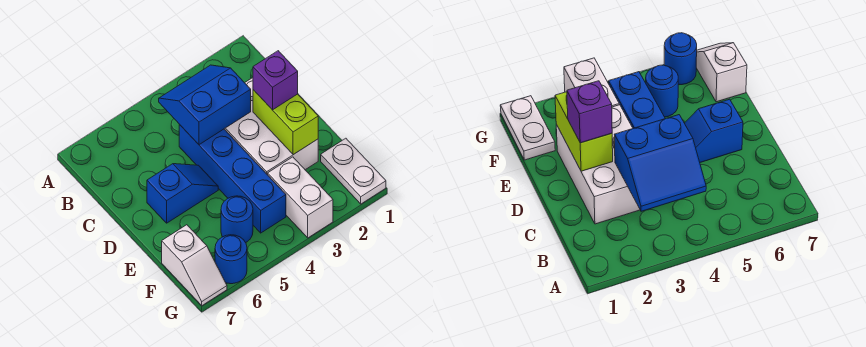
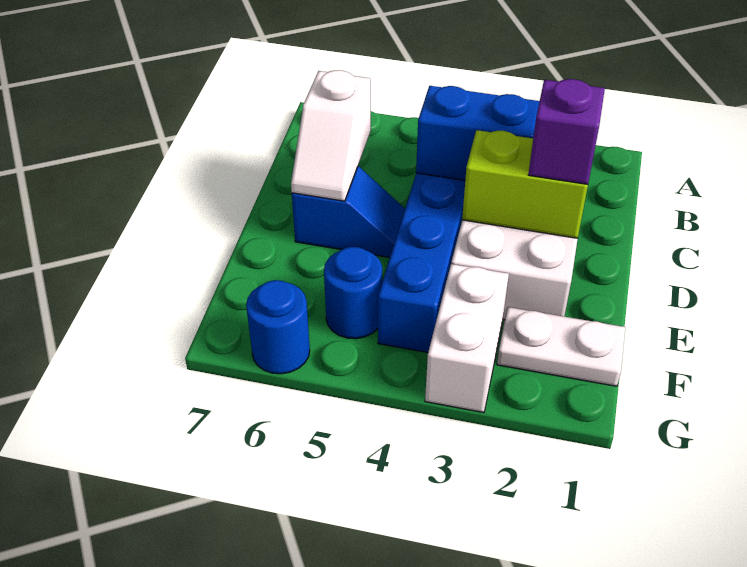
lime 1x2 brick [253,90,318,155] -> lime 1x2 brick turned to [462,130,588,238]
white 1x2 plate [321,138,386,204] -> white 1x2 plate turned to [497,307,625,386]
white 1x2 slope [162,225,227,306] -> white 1x2 slope moved to [291,70,371,201]

